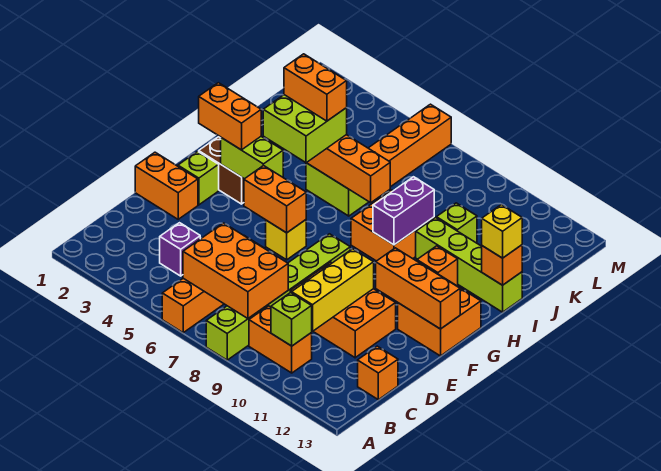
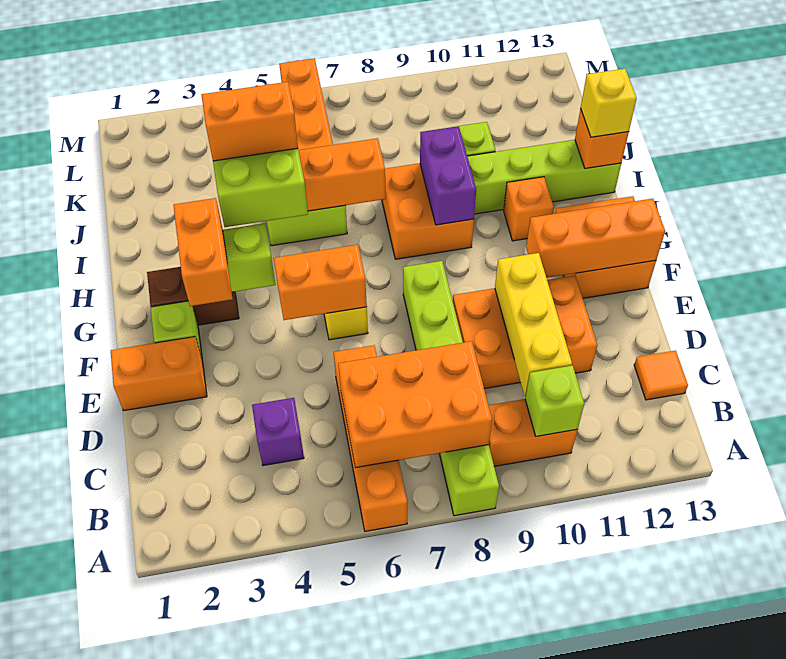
orange 1x1 brick [358,346,398,400] -> orange 1x1 tile [634,351,688,400]
orange 1x2 brick [199,83,261,150] -> orange 1x2 brick turned to [173,198,232,306]

